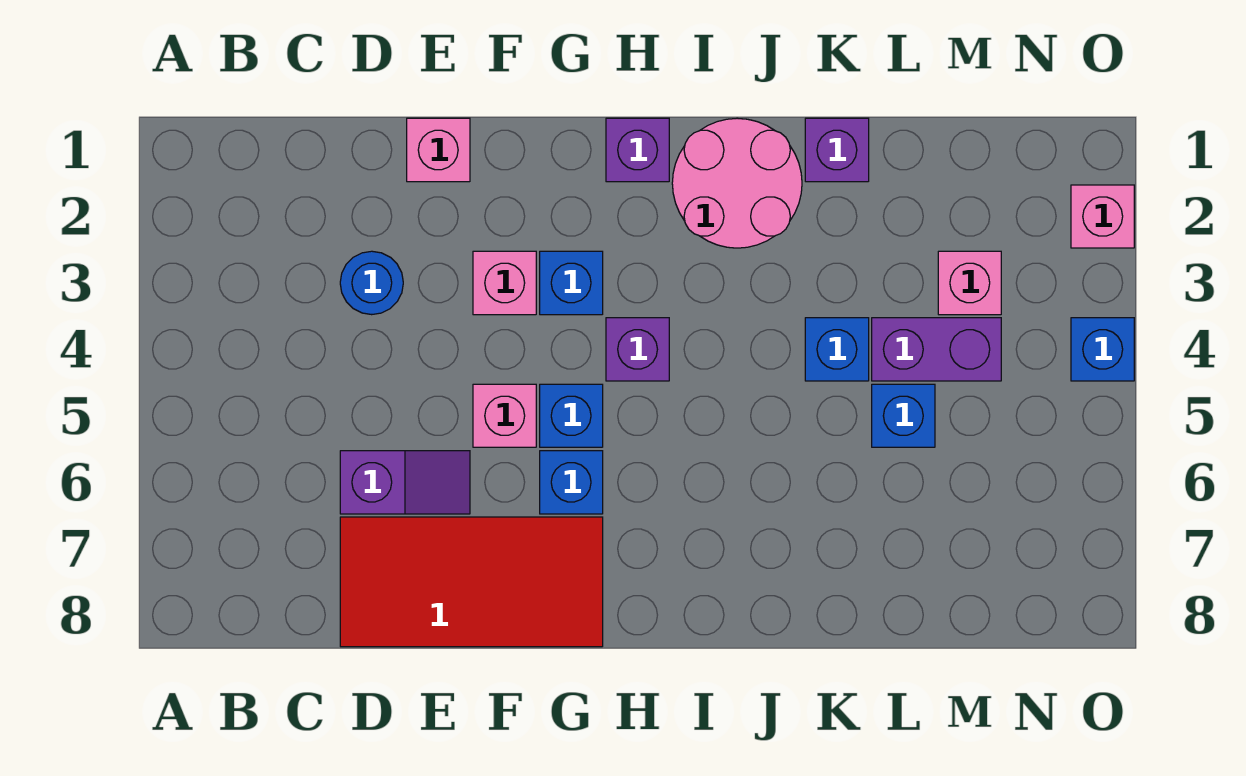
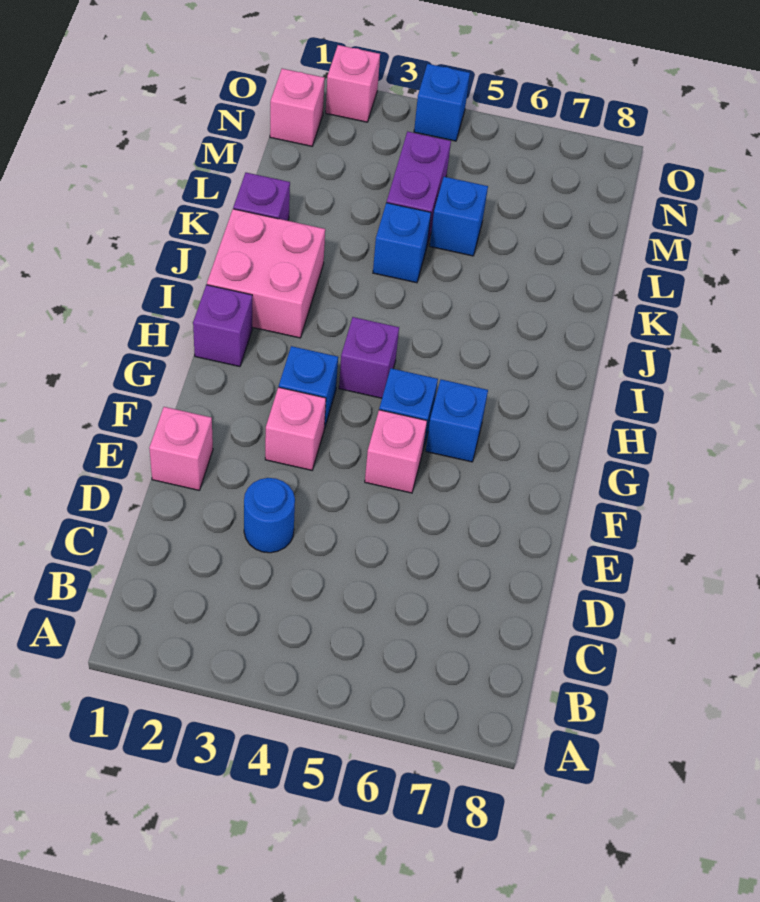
purple 1x2 slope [340,451,470,514] -> none
red 2x4 tile [340,517,603,647] -> none
pink 2x2 round brick [672,118,802,248] -> pink 2x2 brick [207,209,325,338]
pink 1x1 brick [938,251,1001,315] -> pink 1x1 brick moved to [270,69,325,146]

